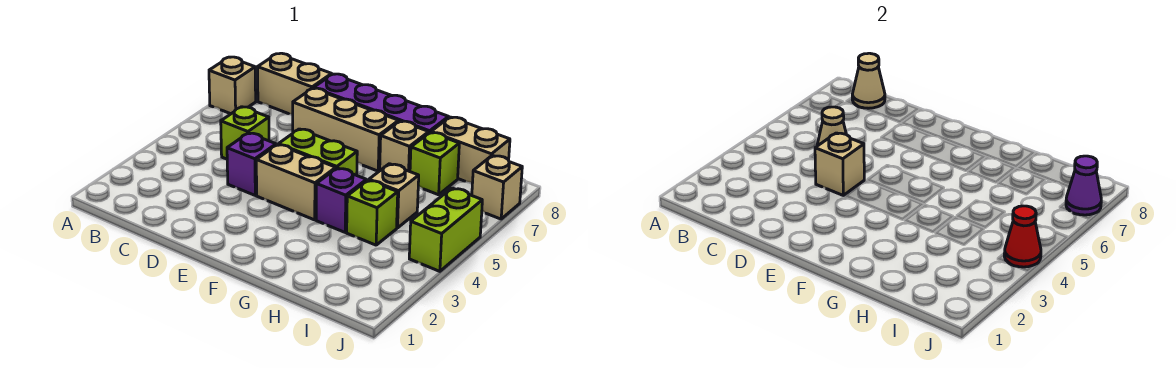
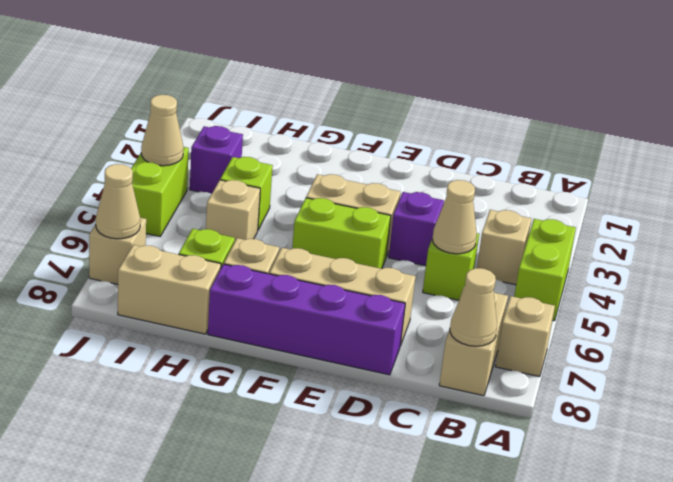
none -> lime 1x2 brick [514,219,576,321]
tan 1x2 brick [258,53,332,115] -> tan 1x2 brick turned to [439,286,508,396]
tan 1x1 brick [815,133,864,195] -> tan 1x1 brick moved to [477,210,531,285]
purple 1x1 brick [316,168,366,232] -> purple 1x1 brick moved to [190,126,243,194]
red 1x1 cone [1004,206,1041,267] -> tan 1x1 cone [141,95,184,166]
purple 1x1 cone [1066,156,1101,215] -> tan 1x1 cone [96,164,140,239]

